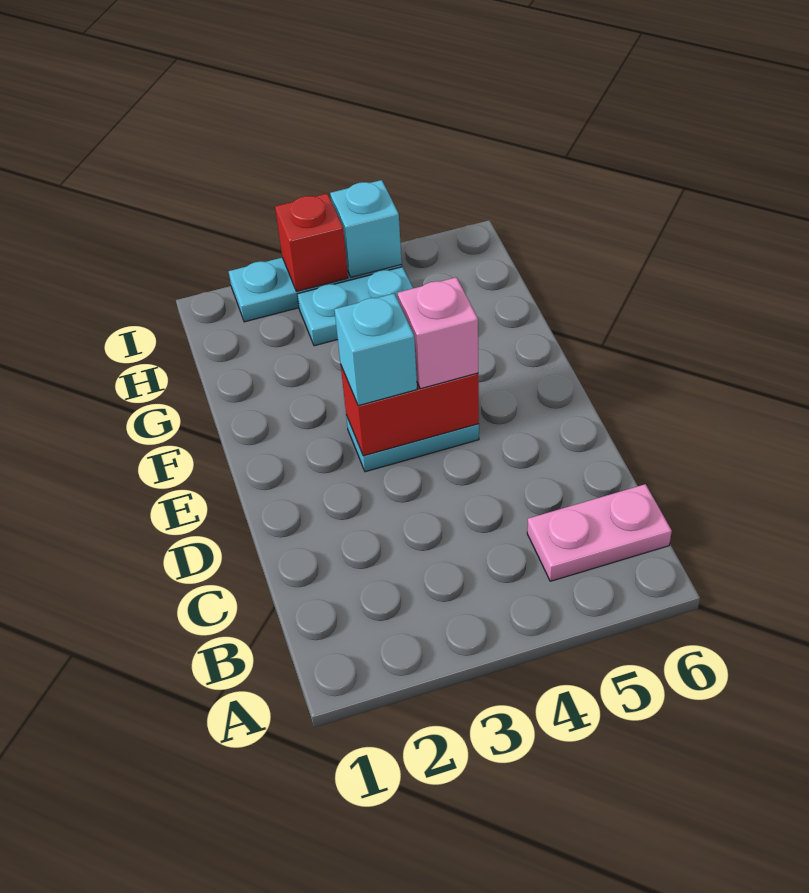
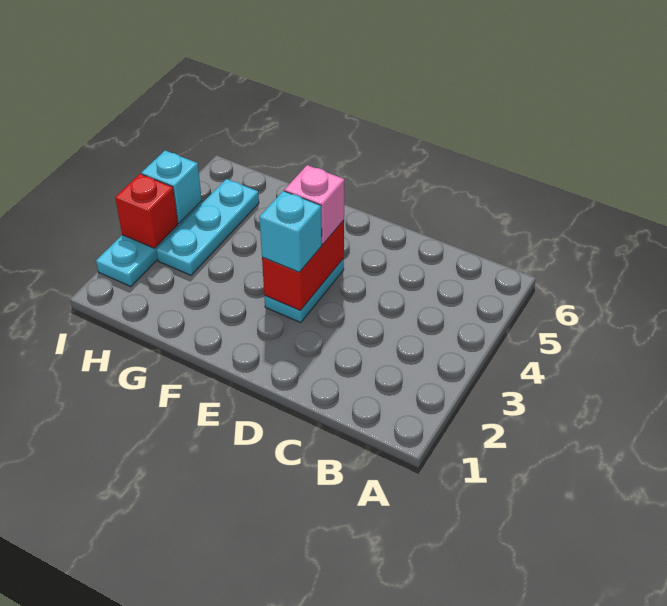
pink 1x2 plate [527,484,672,581] -> none
cyan 1x2 plate [297,267,413,346] -> cyan 1x3 plate [156,179,259,275]

